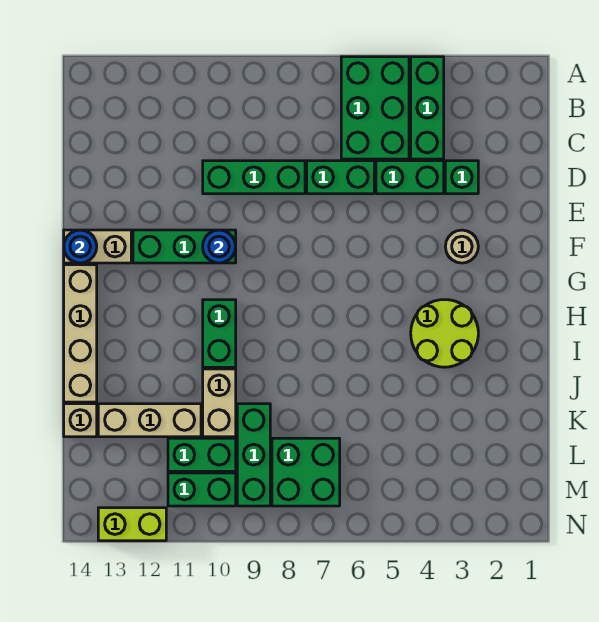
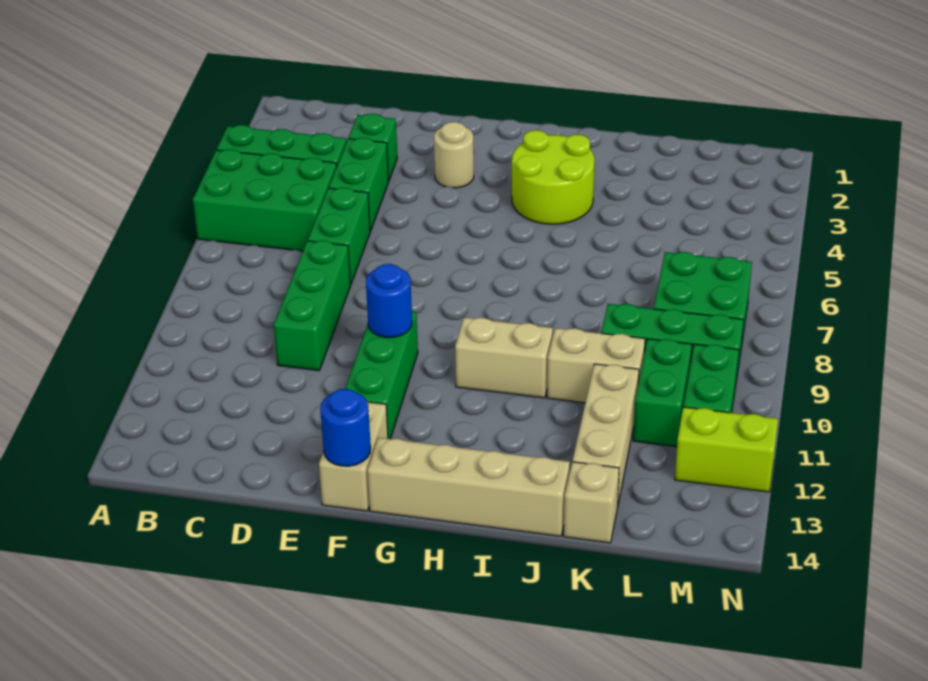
green 1x2 brick [203,300,236,367] -> tan 1x2 brick [455,318,553,398]
lime 1x2 brick [98,508,166,541] -> lime 1x2 brick turned to [675,407,778,492]

